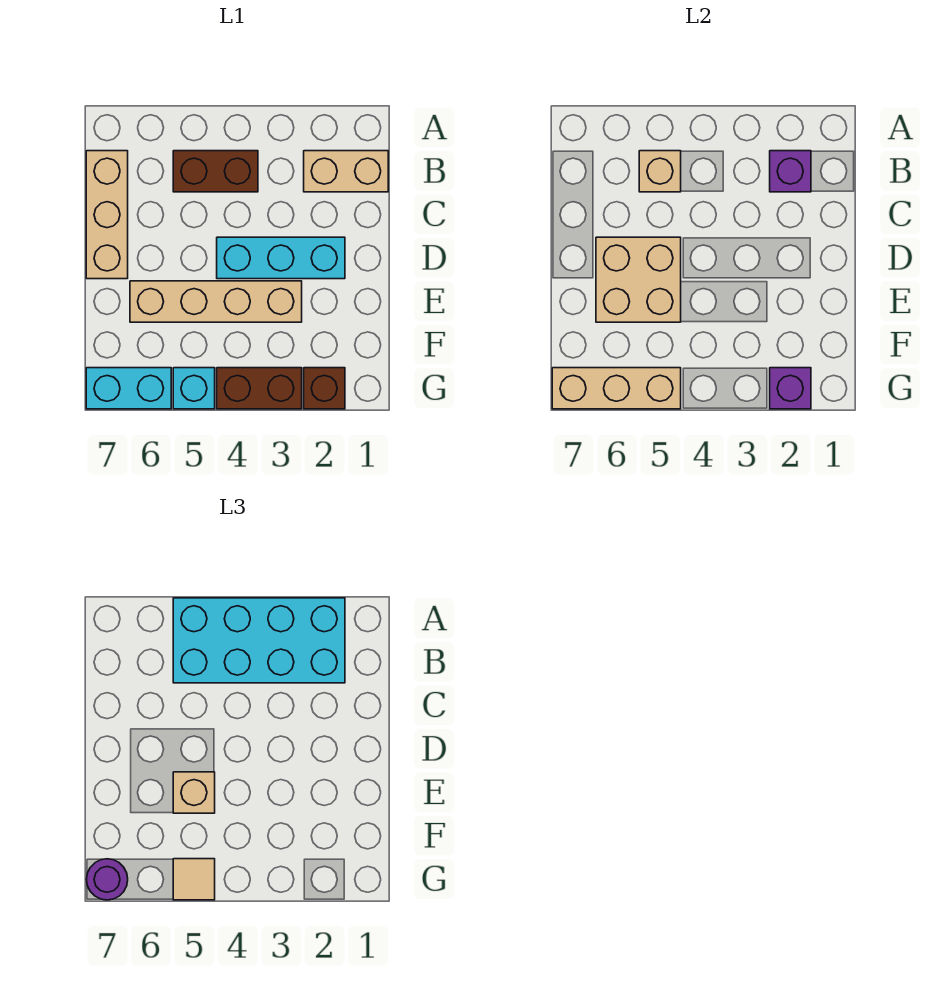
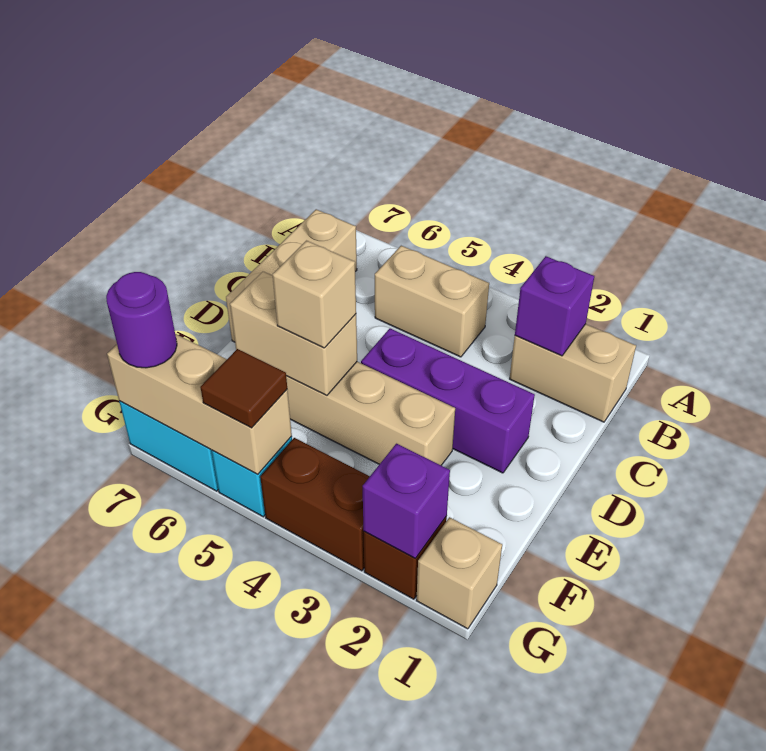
cyan 2x4 brick [173,598,345,683] -> none
brown 1x2 brick [173,151,258,192] -> tan 1x2 brick [375,246,489,357]
tan 1x1 brick [639,151,681,192] -> tan 1x1 brick moved to [416,517,502,629]
cyan 1x3 brick [217,237,345,279] -> purple 1x3 brick [361,329,535,473]
tan 2x2 brick [596,237,681,322] -> tan 1x2 brick [230,272,357,395]
tan 1x1 tile [173,859,215,900] -> brown 1x1 tile [200,349,287,428]

